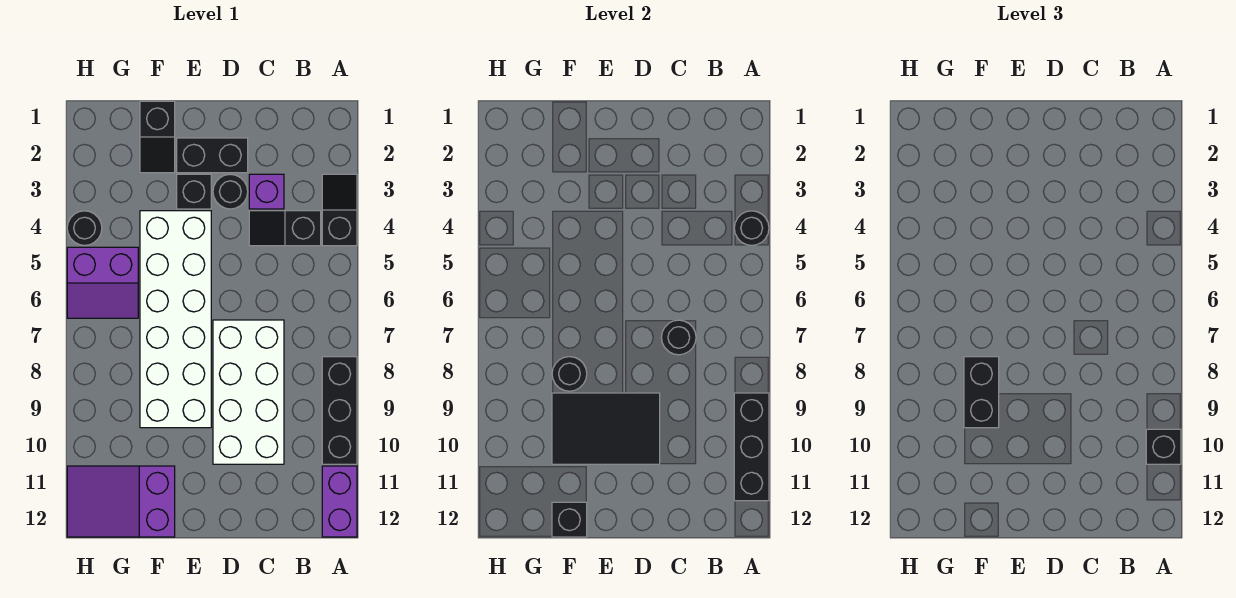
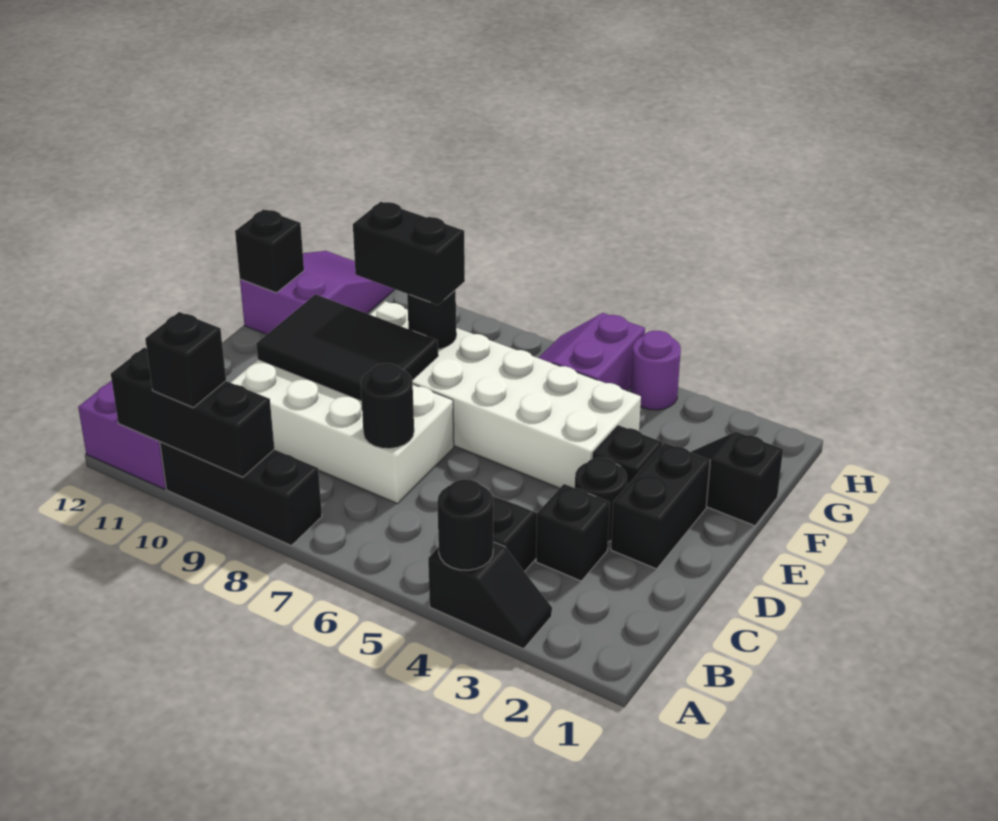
purple 1x1 brick [249,174,284,209] -> black 1x1 brick [536,484,610,581]
black 2x3 tile [552,393,660,464] -> black 2x3 tile turned to [256,294,438,400]
black 1x1 round brick [67,211,102,245] -> purple 1x1 round brick [631,331,681,410]

